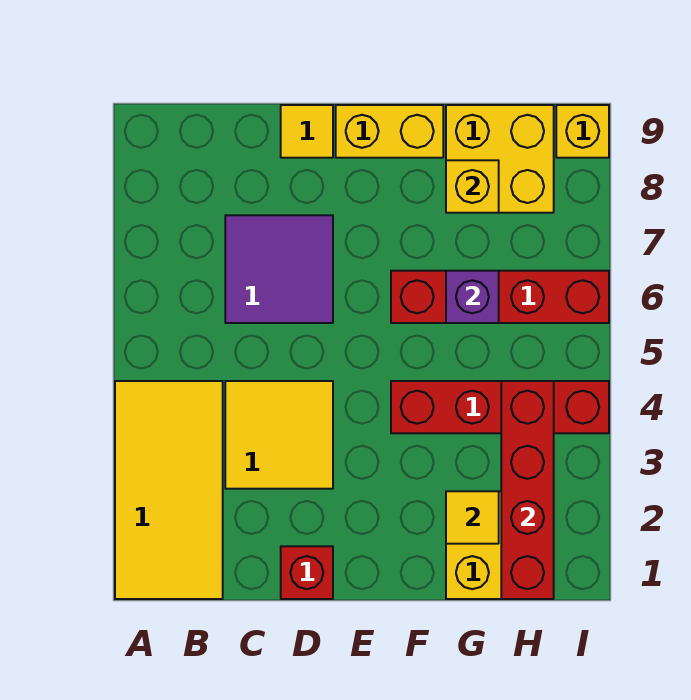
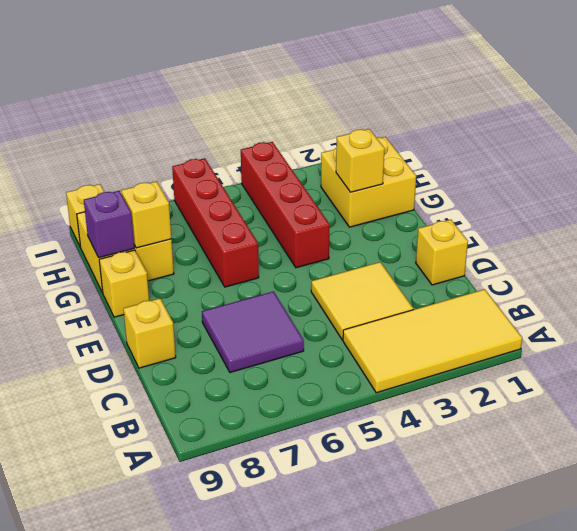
red 1x1 brick [281,546,333,599] -> yellow 1x1 brick [416,220,468,285]
yellow 1x1 tile [281,105,333,158] -> yellow 1x1 brick [124,298,176,368]
yellow 1x2 brick [336,105,443,158] -> yellow 1x1 brick [99,250,149,317]
yellow 1x1 tile [446,491,499,544] -> yellow 1x1 brick [336,129,385,192]
purple 1x1 brick [446,271,499,323] -> purple 1x1 brick moved to [84,191,134,258]
red 1x4 brick [501,381,554,599] -> none

